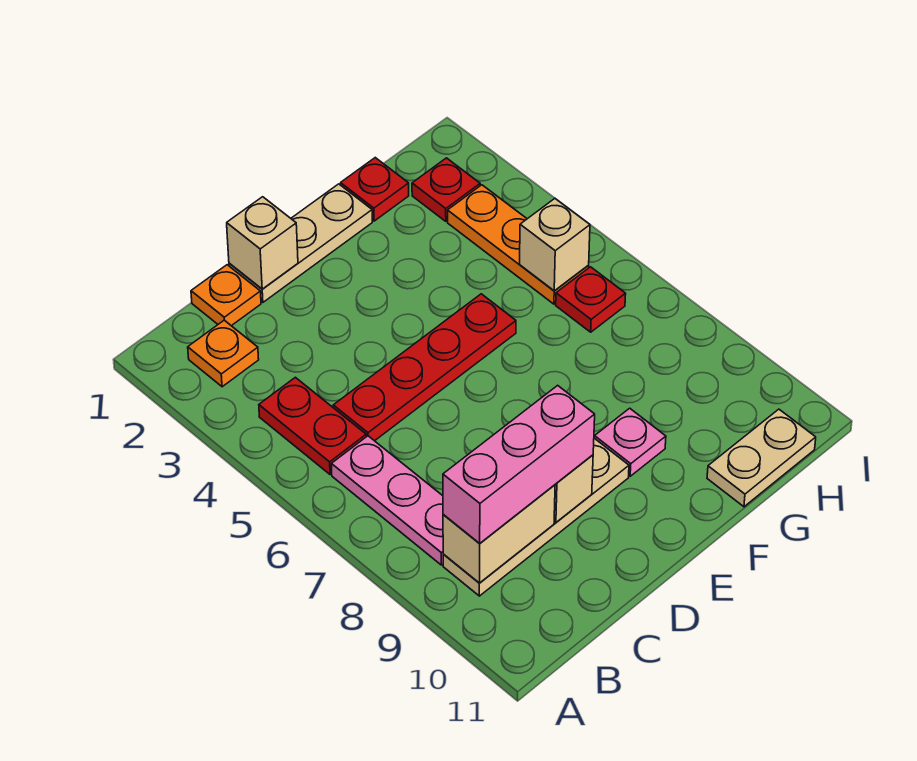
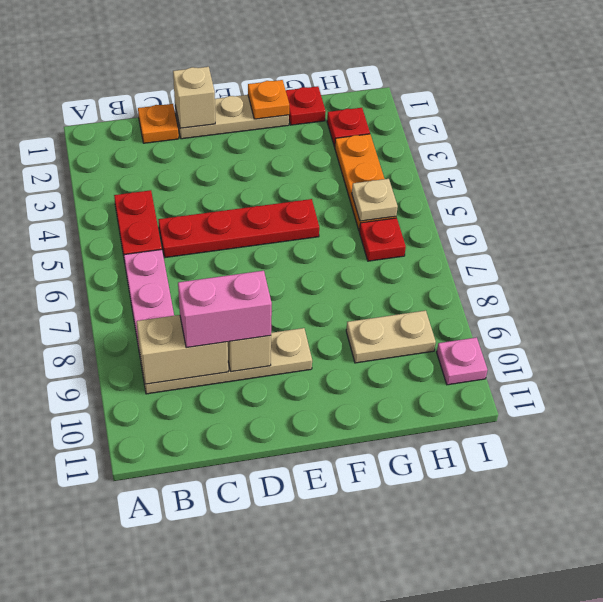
orange 1x1 plate [188,320,259,387] -> orange 1x1 plate moved to [248,80,289,119]
pink 1x3 brick [443,385,595,544] -> pink 1x2 brick [178,271,272,348]
pink 1x1 plate [595,408,666,476] -> pink 1x1 plate moved to [437,337,487,385]
tan 1x2 plate [707,409,816,507] -> tan 1x2 plate moved to [346,311,436,363]
tan 1x1 brick [520,199,590,291] -> tan 1x1 plate [352,179,398,221]

